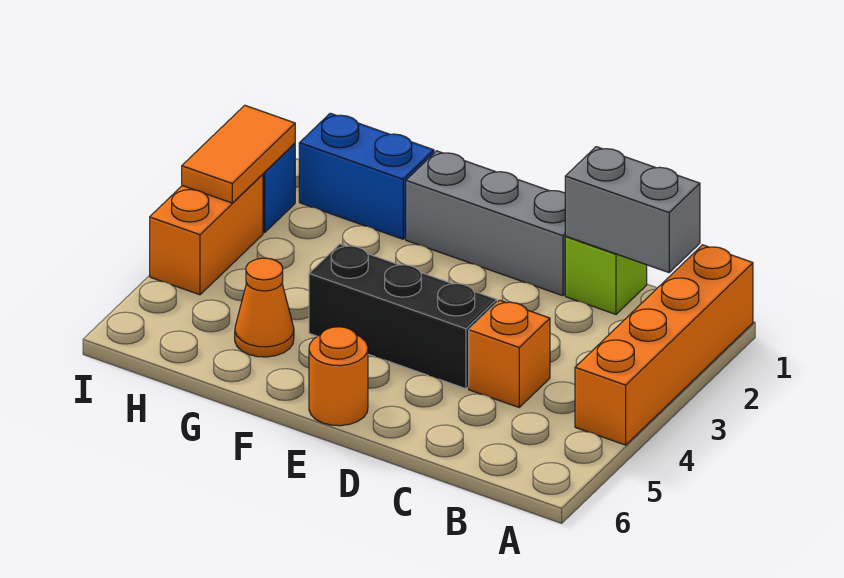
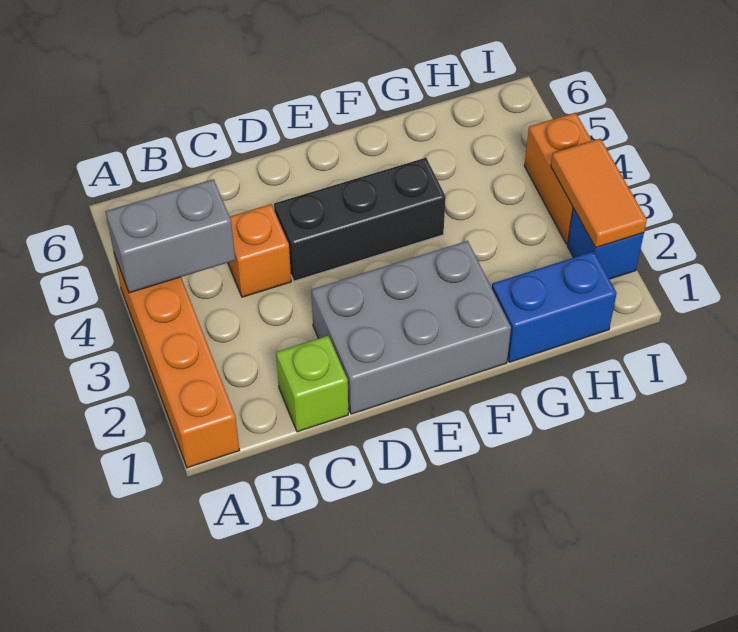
grey 1x2 brick [565,147,700,273] -> grey 1x2 brick moved to [105,179,235,293]
grey 1x3 brick [406,151,566,296] -> grey 2x3 brick [311,241,511,414]
orange 1x1 round brick [309,327,368,426] -> none
orange 1x1 cone [235,258,294,357] -> none

